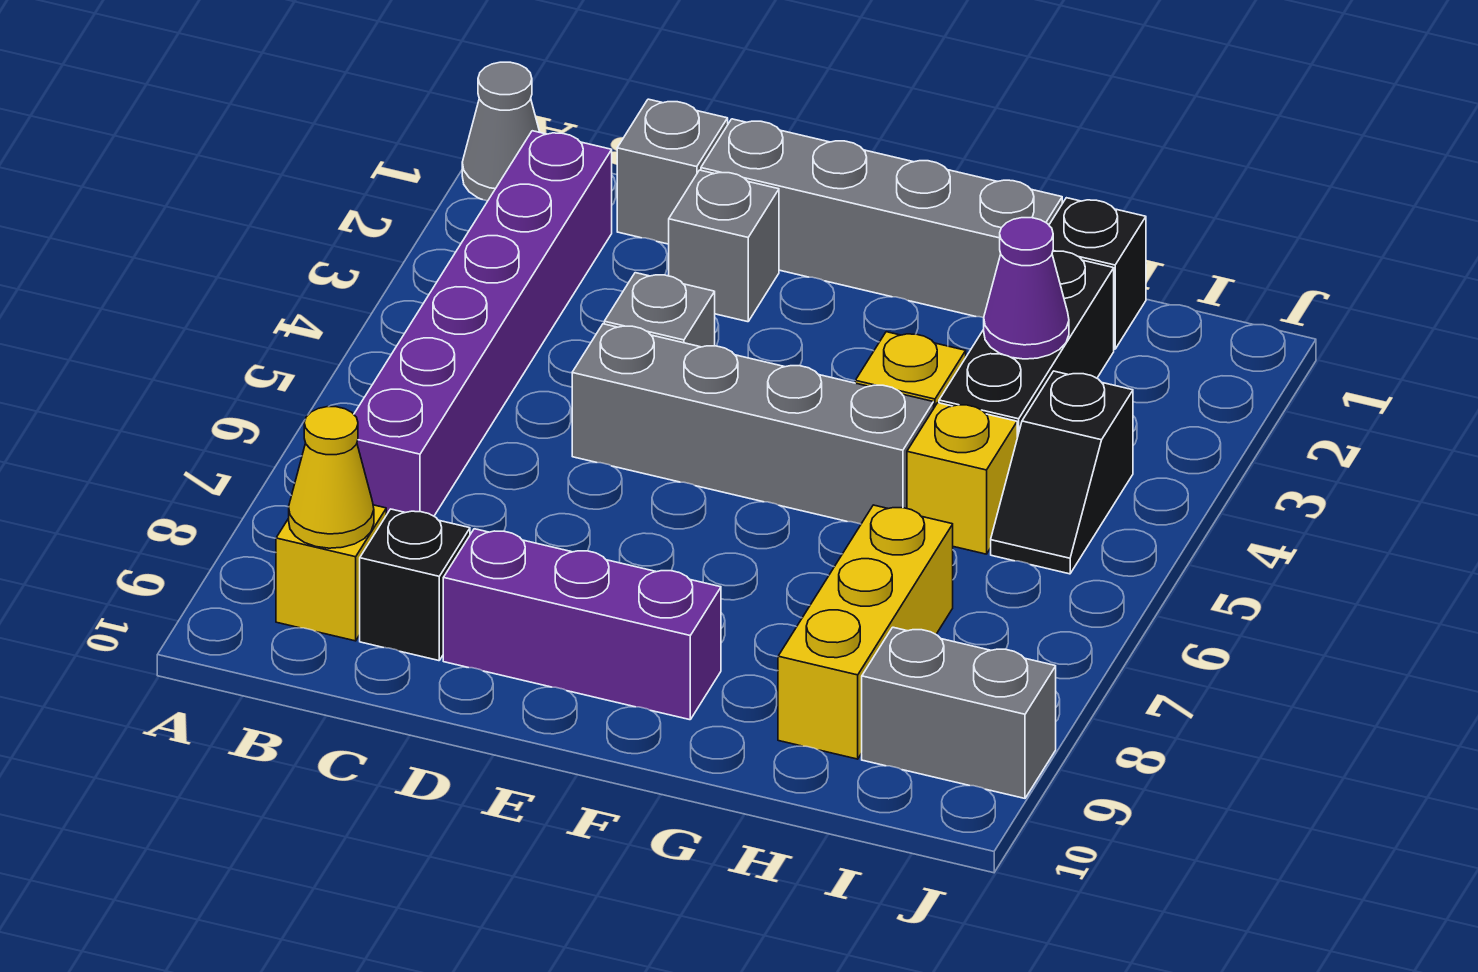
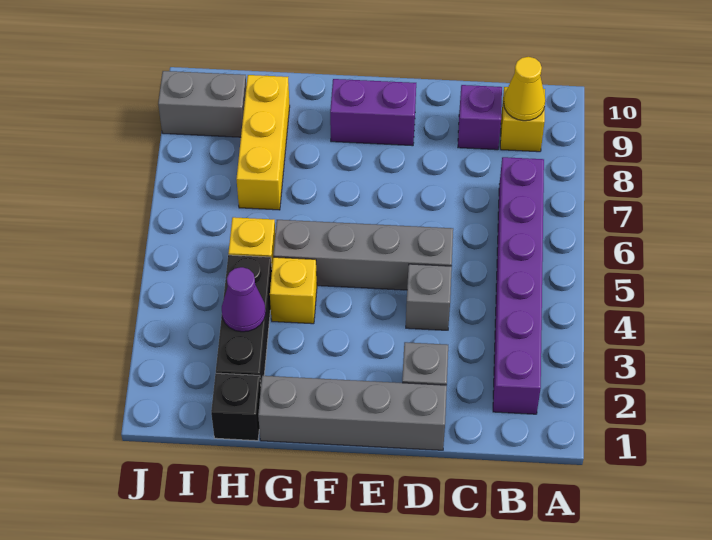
grey 1x1 cone [462,62,540,201] -> none
grey 1x1 brick [617,99,728,244] -> none
black 1x1 brick [360,509,470,661] -> purple 1x1 brick [458,85,502,150]
purple 1x3 brick [443,529,721,720] -> purple 1x2 brick [330,79,416,146]
black 1x2 slope [991,371,1133,574] -> none

